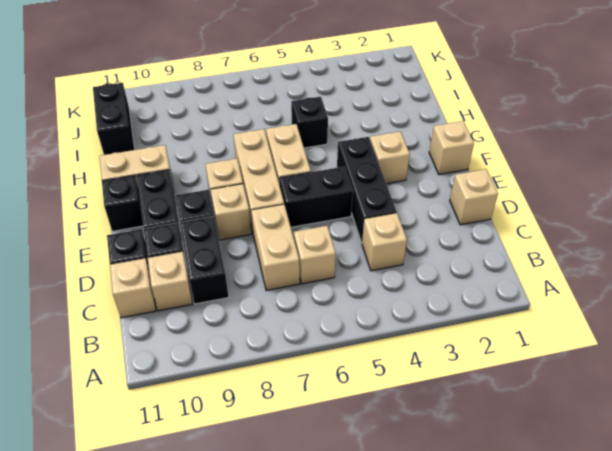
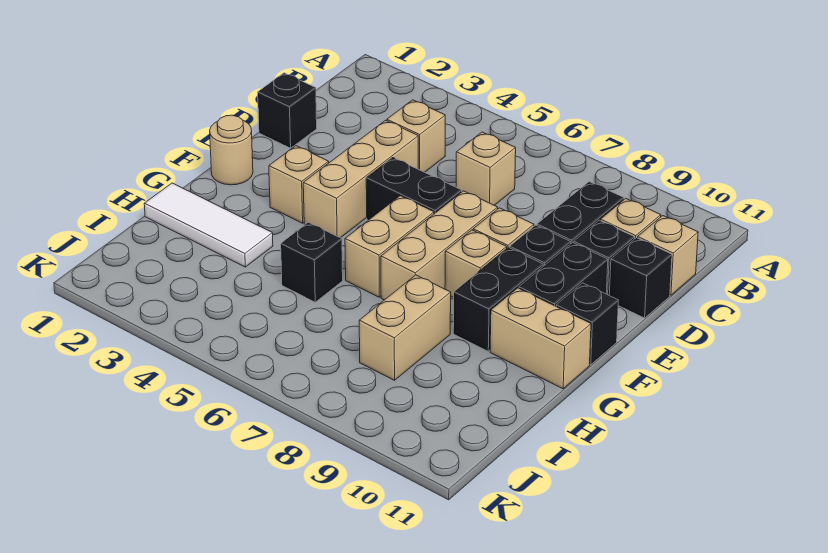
tan 1x2 brick [251,204,300,291] -> tan 1x2 brick moved to [359,275,451,380]
tan 1x1 brick [450,169,498,225] -> black 1x1 brick [258,73,317,148]
black 1x3 brick [337,137,397,243] -> tan 1x3 brick [303,120,418,238]
tan 1x1 brick [429,121,474,175] -> tan 1x1 round brick [210,115,253,185]
none -> white 1x3 tile [144,183,273,267]
black 1x2 brick [93,83,135,155] -> black 1x2 brick moved to [453,247,543,351]

